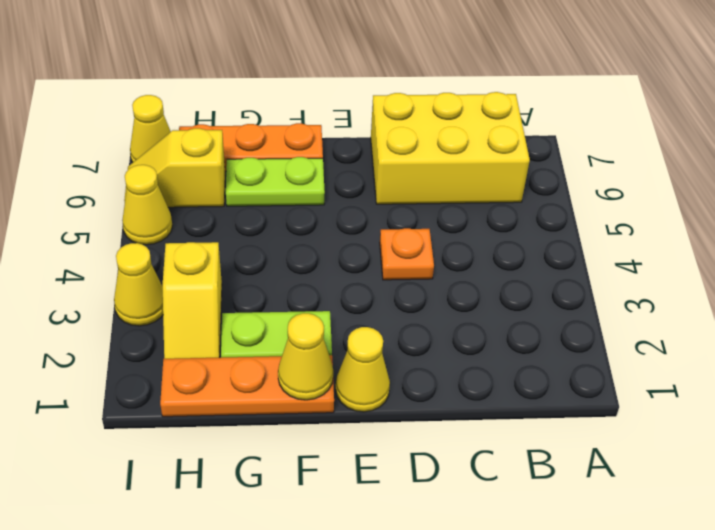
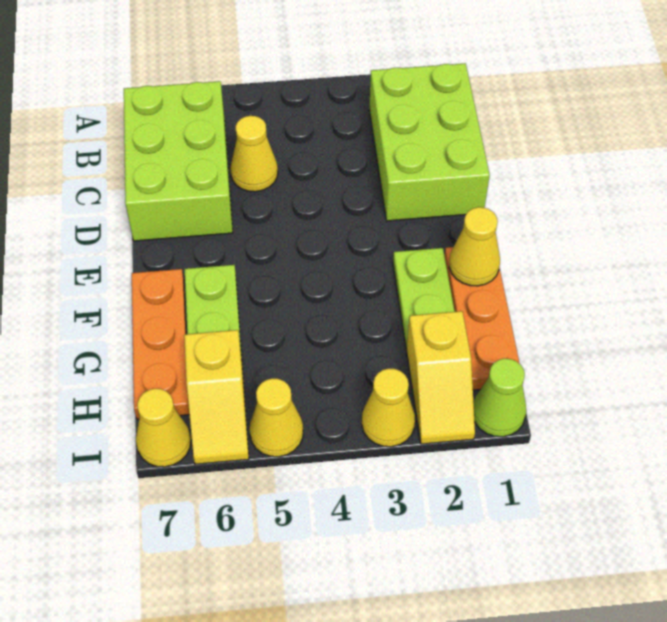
none -> lime 2x3 brick [369,63,490,221]
yellow 2x3 brick [371,92,530,204] -> lime 2x3 brick [124,81,233,241]
orange 1x1 plate [380,228,434,280] -> none
yellow 1x1 cone [336,327,390,412] -> yellow 1x1 cone moved to [230,116,278,192]
yellow 1x2 slope [163,242,222,359] -> yellow 1x2 slope turned to [406,311,475,444]
none -> lime 1x1 cone [473,359,526,437]

